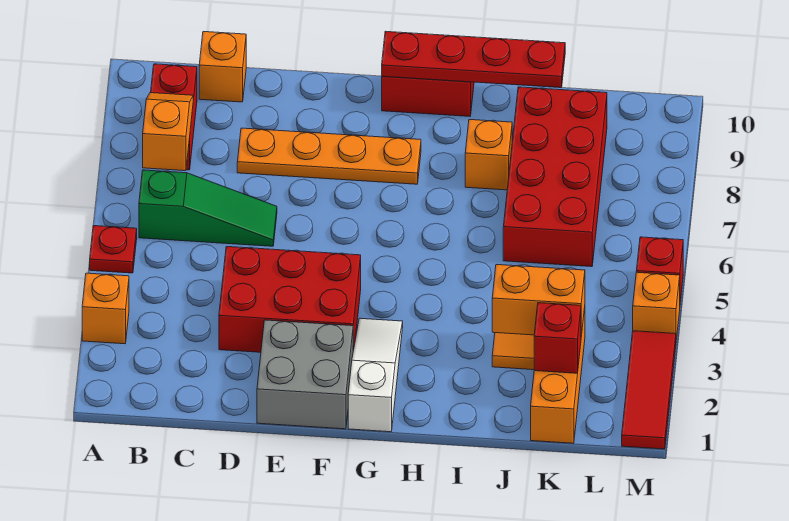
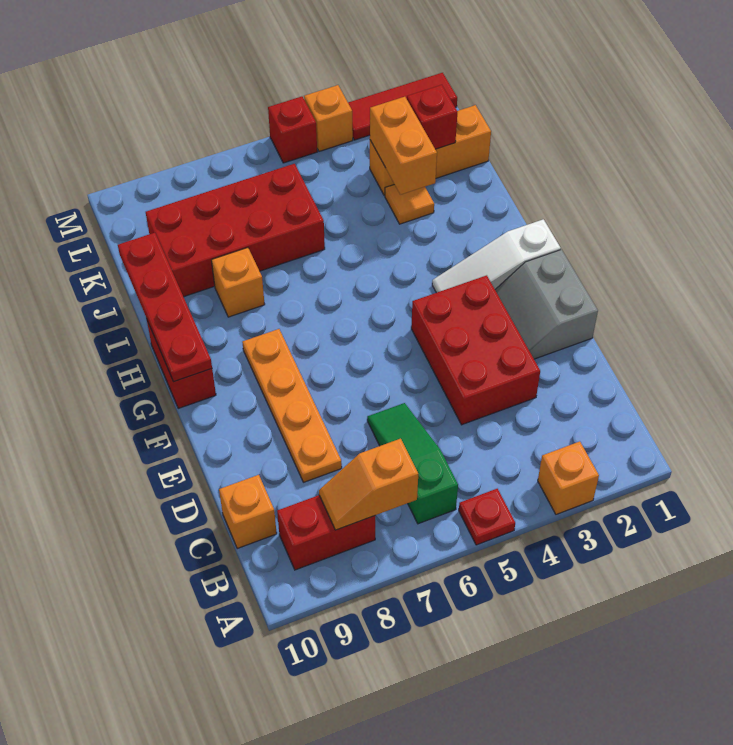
grey 2x2 brick [257,320,353,429] -> grey 2x2 slope [495,250,598,359]

